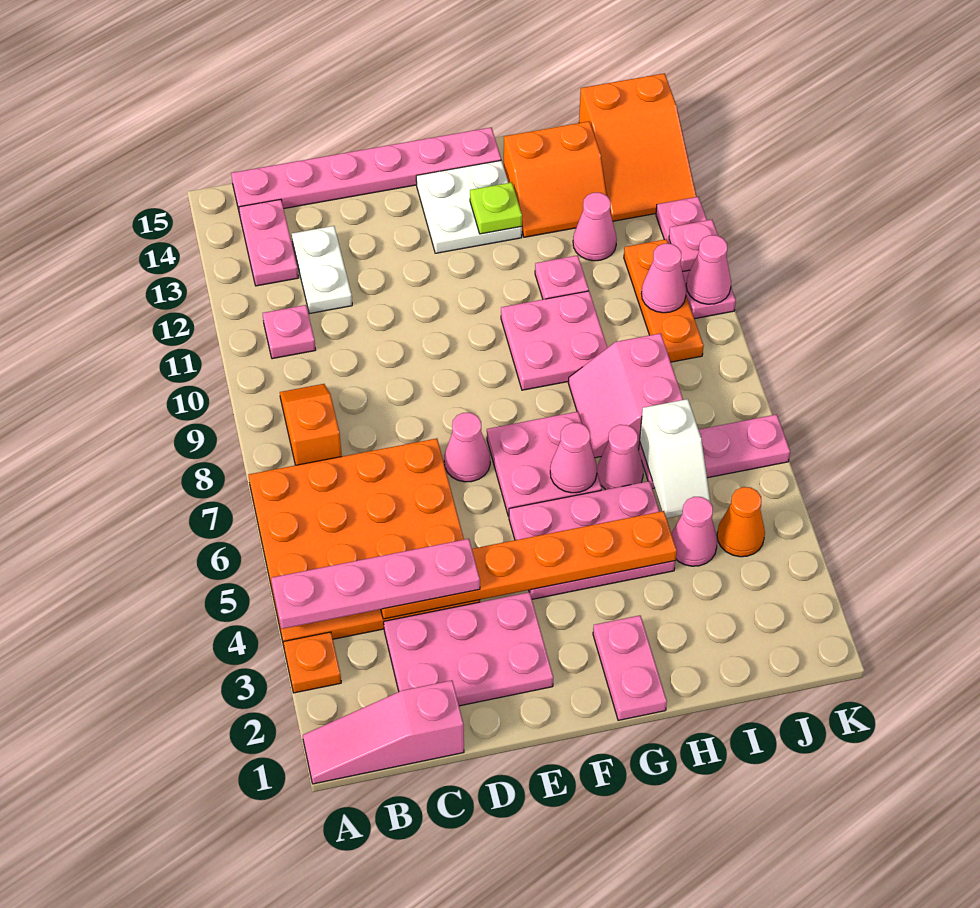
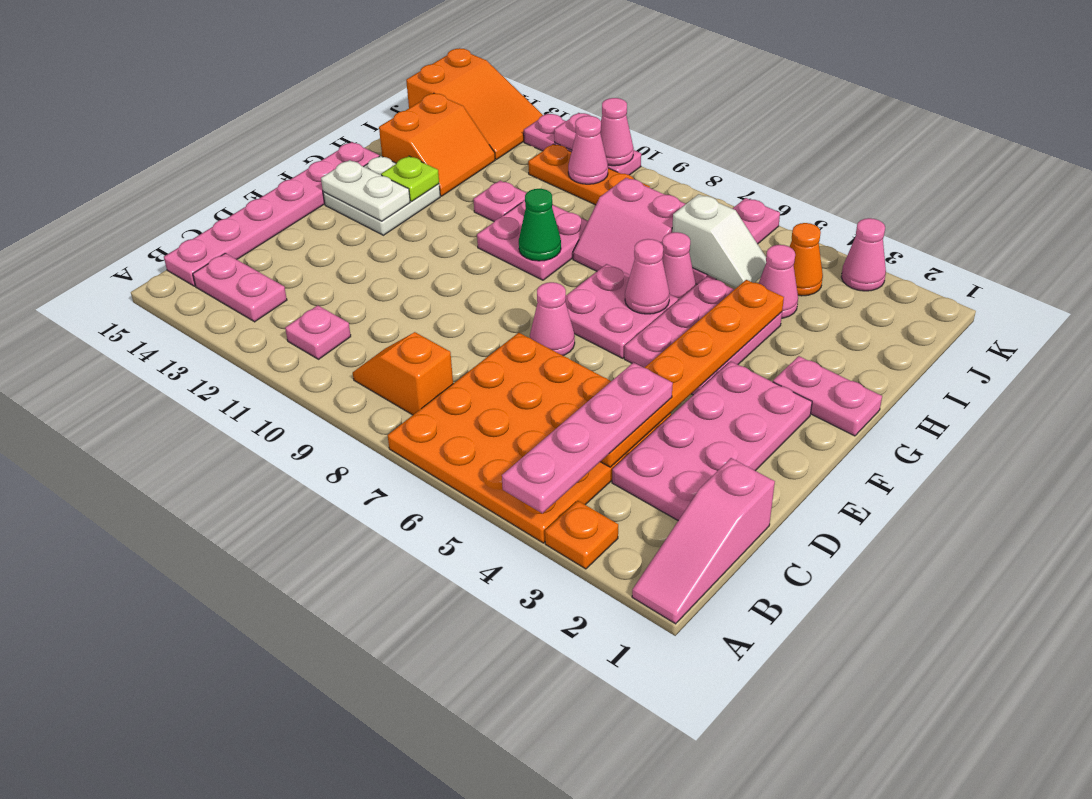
pink 2x3 plate [384,592,553,706] -> pink 2x4 plate [612,361,812,520]
white 1x2 plate [292,226,352,314] -> white 1x2 plate moved to [321,160,410,221]
none -> green 1x1 cone [519,189,561,261]
pink 1x1 cone [573,193,617,261] -> pink 1x1 cone moved to [841,218,886,291]

